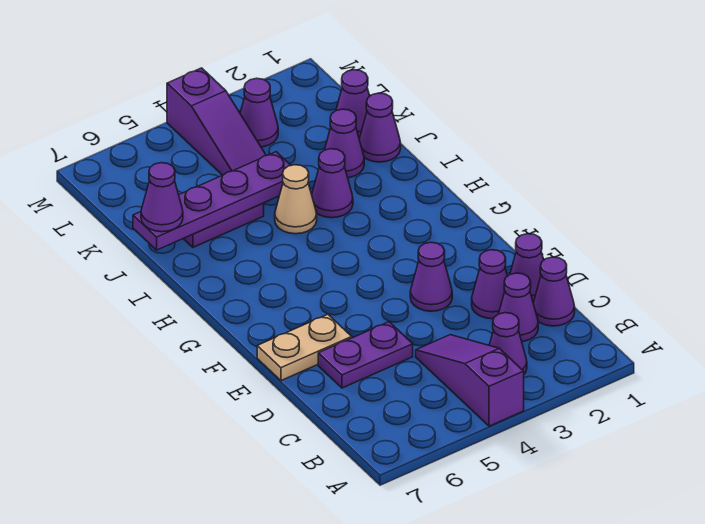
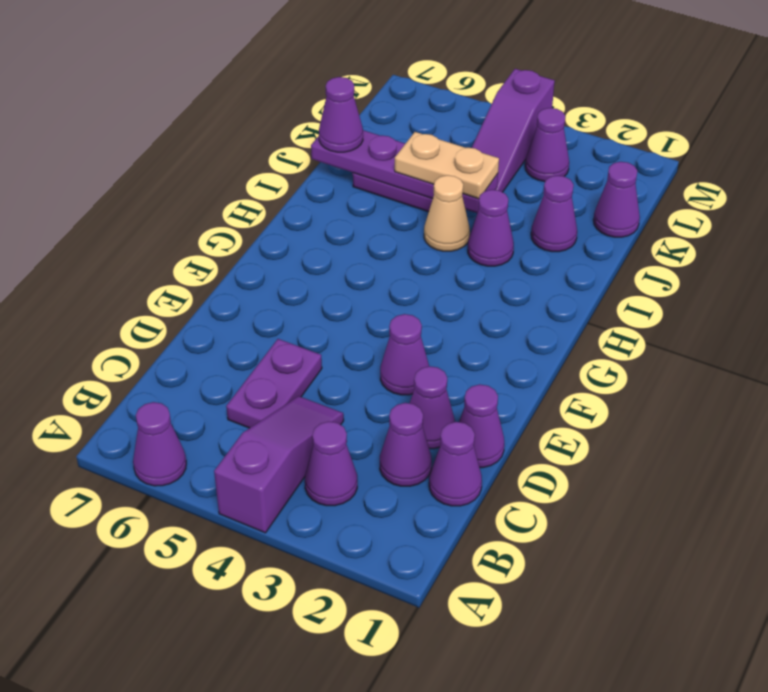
purple 1x2 plate [318,322,413,388] -> purple 1x2 plate turned to [226,339,322,428]
tan 1x2 plate [257,314,352,381] -> tan 1x2 plate moved to [395,132,499,199]
purple 1x1 cone [359,93,401,162] -> purple 1x1 cone moved to [133,402,186,486]

